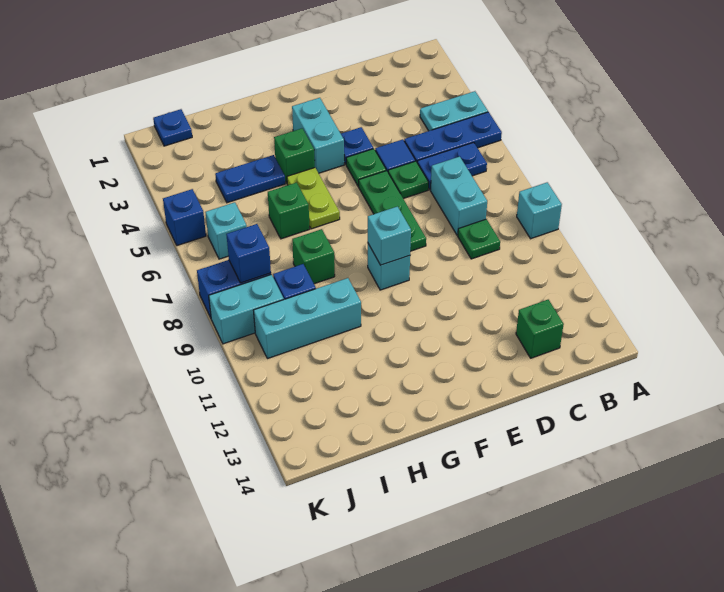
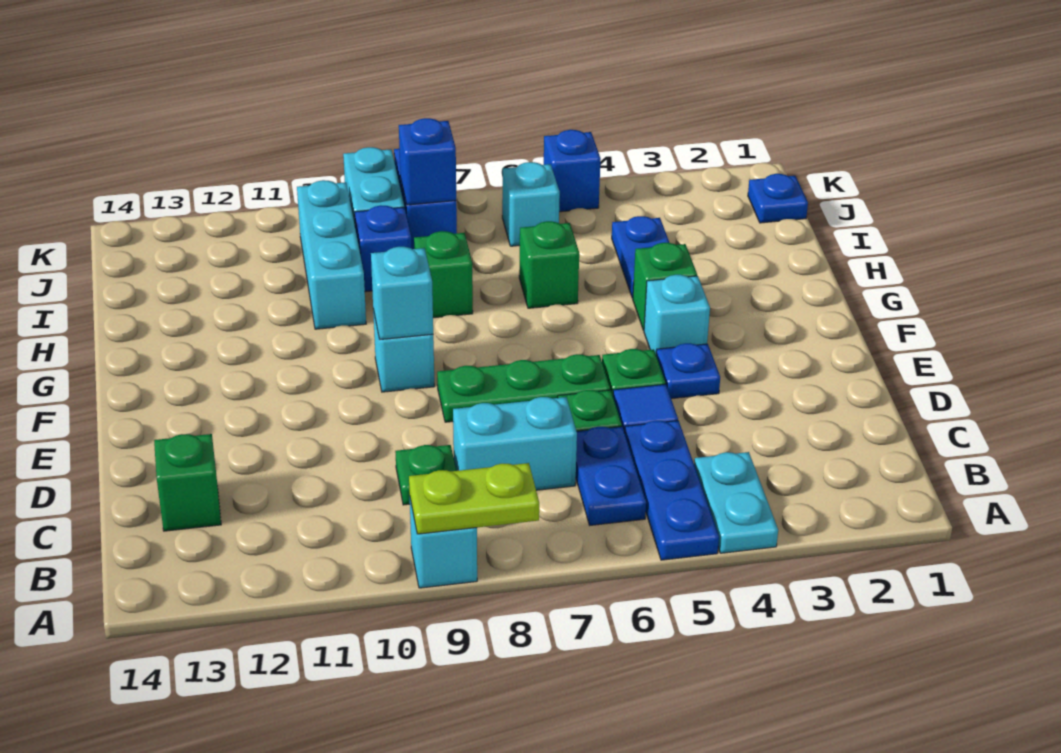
cyan 1x2 brick [292,98,344,173] -> cyan 1x1 brick [644,275,710,353]
lime 1x2 plate [287,168,340,229] -> lime 1x2 plate moved to [409,463,539,534]

